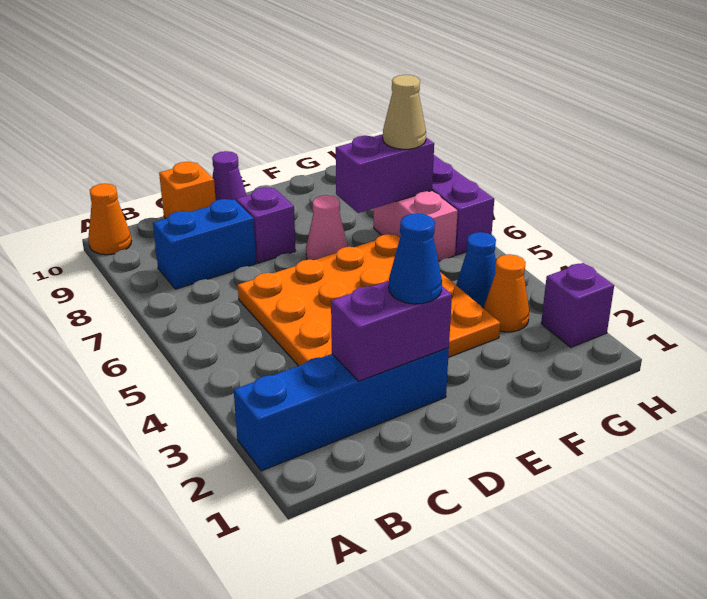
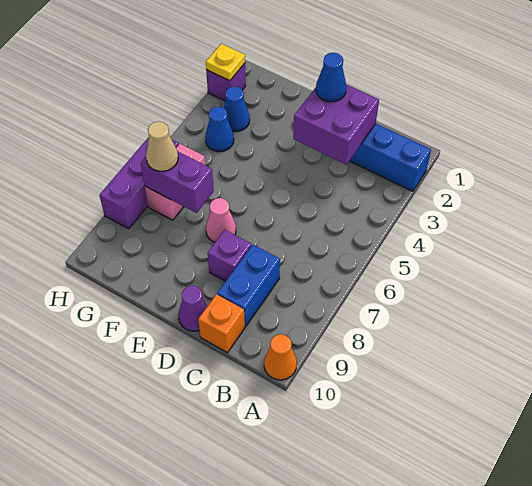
blue 1x2 brick [153,199,256,289] -> blue 1x2 brick turned to [217,245,280,327]
purple 1x2 brick [331,281,452,381] -> purple 2x2 brick [293,85,379,164]
orange 4x4 plate [238,234,500,366] -> none
orange 1x1 cone [484,254,529,332] -> blue 1x1 cone [224,87,250,132]
none -> yellow 1x1 plate [206,44,245,81]

